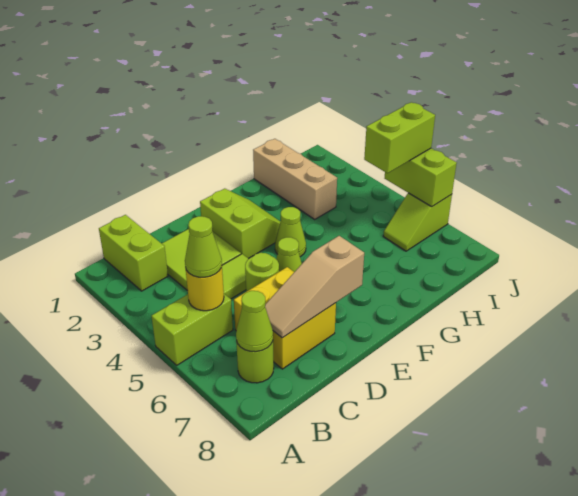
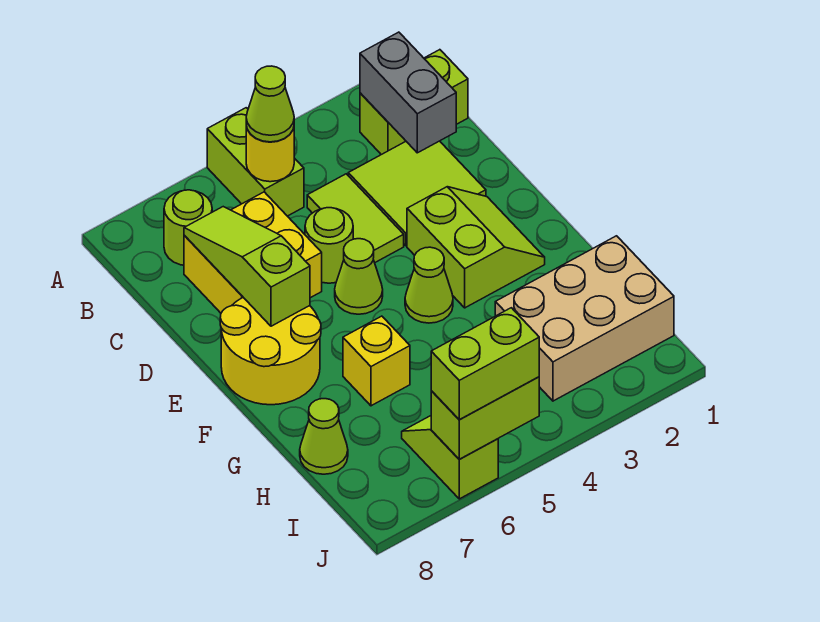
none -> grey 1x2 brick [360,32,456,153]
lime 1x1 cone [236,291,273,352] -> lime 1x1 cone moved to [300,399,348,474]
tan 1x3 slope [265,236,364,338] -> lime 1x3 slope [184,207,310,326]
lime 2x2 slope [200,189,280,259] -> lime 2x2 slope turned to [407,187,545,308]
none -> yellow 2x2 round brick [220,298,321,405]
none -> yellow 1x1 brick [343,316,410,406]
tan 1x3 brick [253,139,337,219] -> tan 2x3 brick [495,236,674,401]
lime 1x2 brick [364,102,435,173] -> lime 1x2 brick turned to [431,308,539,420]

